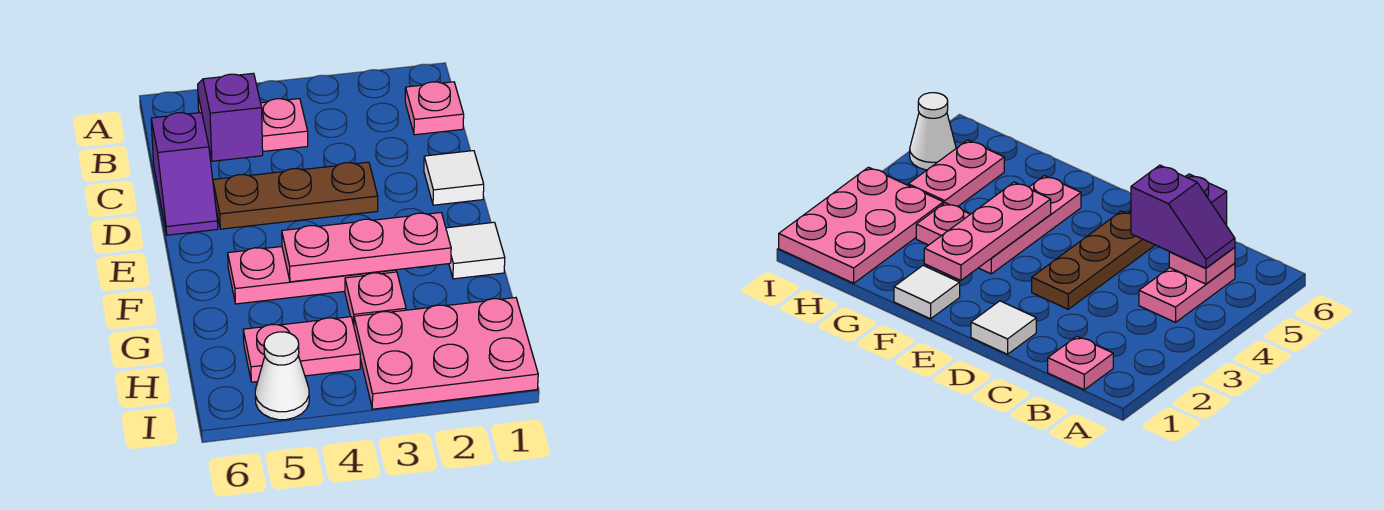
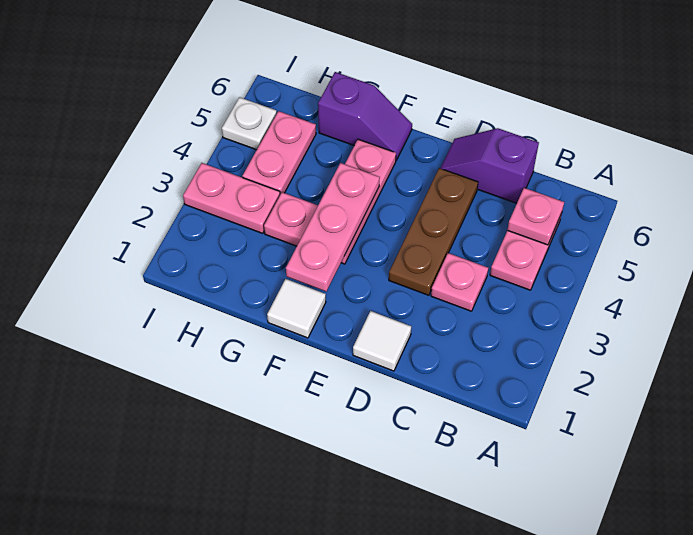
pink 1x1 plate [405,82,464,135] -> pink 1x1 plate moved to [431,253,488,311]
purple 1x2 slope [198,73,263,161] -> purple 1x2 slope moved to [318,72,412,160]
pink 2x3 plate [354,298,538,409] -> pink 1x2 plate [183,163,280,233]
white 1x1 cone [255,332,309,420] -> white 1x1 plate [222,97,277,150]

